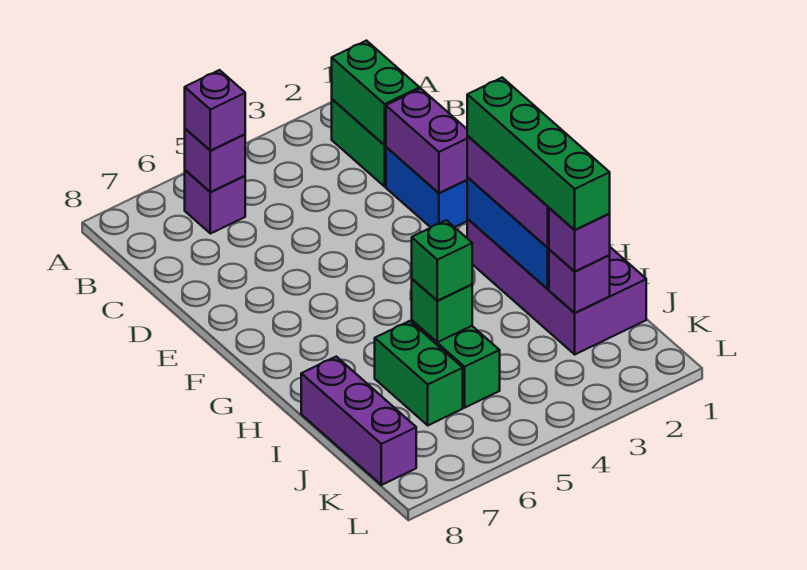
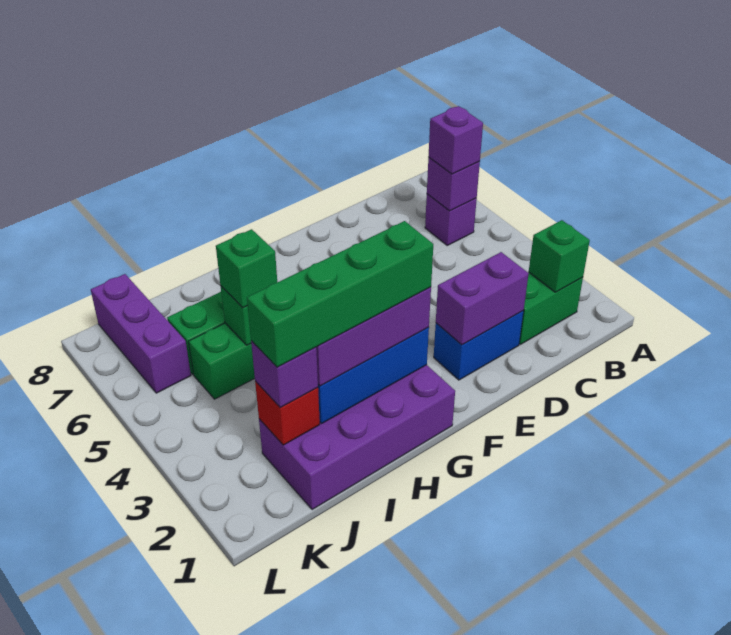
green 1x2 brick [332,41,420,145] -> green 1x1 brick [529,220,590,292]
purple 1x3 brick [301,357,416,485] -> purple 1x3 brick turned to [91,274,191,393]
purple 1x1 brick [549,249,610,313] -> red 1x1 brick [255,381,320,445]

